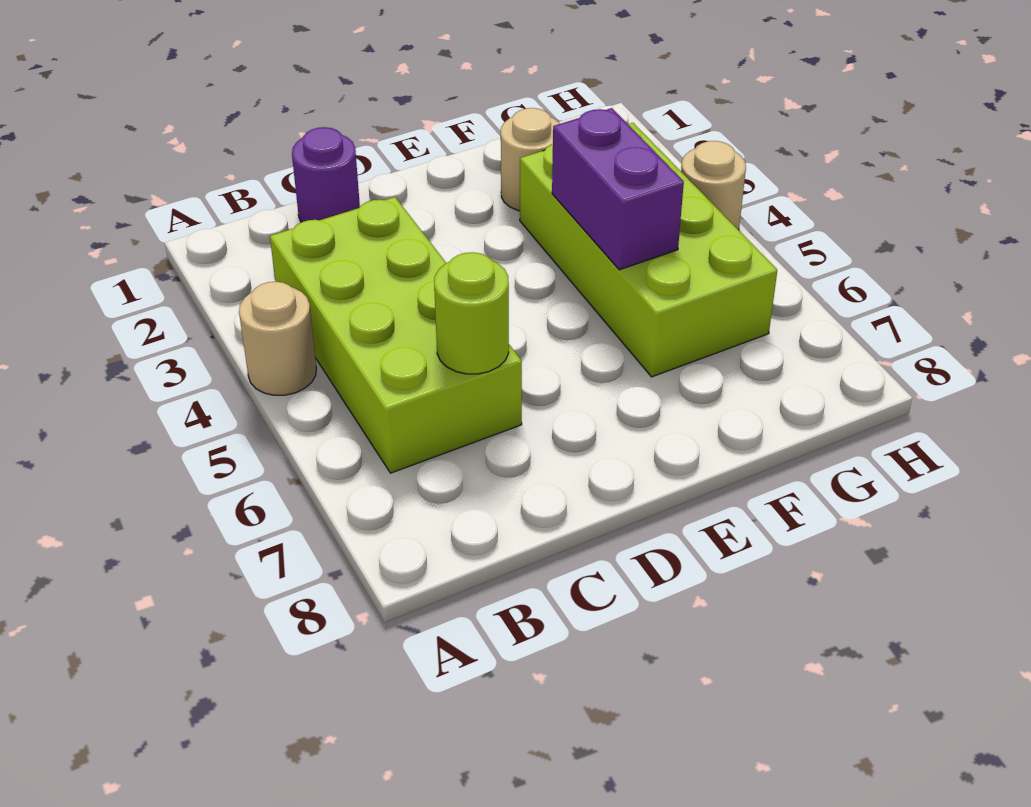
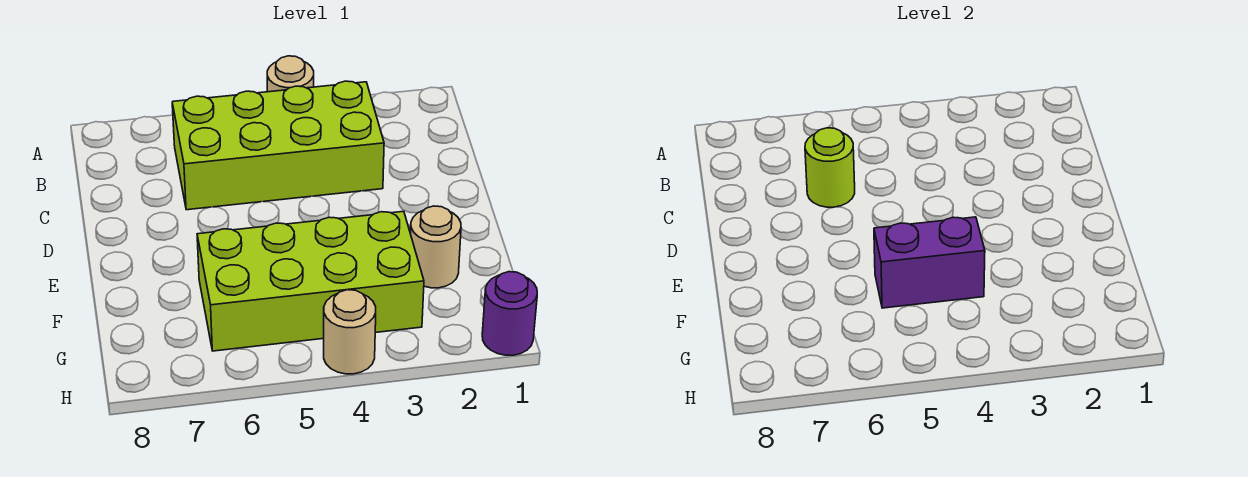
purple 1x1 round brick [292,127,360,222] -> purple 1x1 round brick moved to [482,272,537,355]

